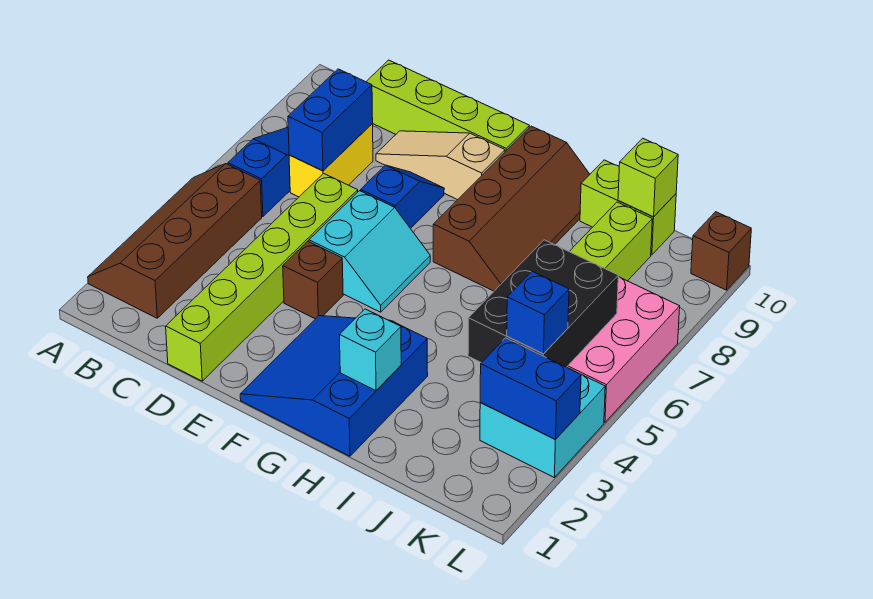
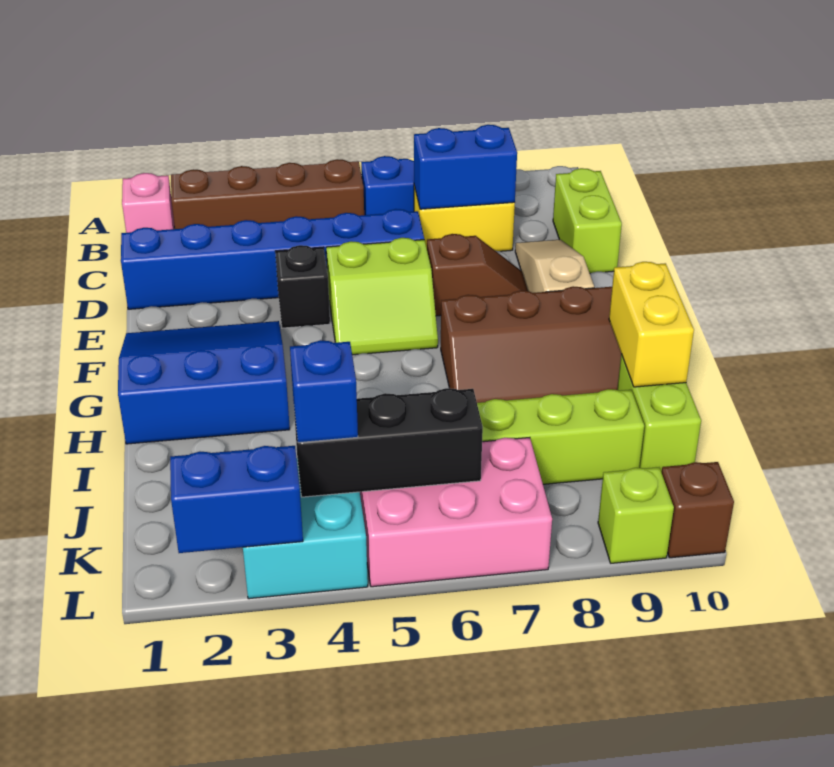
none -> pink 1x1 brick [122,173,174,233]
lime 1x4 brick [366,60,529,152] -> lime 1x2 brick [553,168,622,273]
lime 1x6 brick [166,173,358,381] -> blue 1x6 brick [121,209,424,309]
brown 1x1 brick [283,241,343,319] -> black 1x1 brick [275,245,330,328]
cyan 2x2 slope [309,191,430,312] -> lime 2x2 slope [326,238,438,355]
blue 1x2 slope [361,165,444,229] -> brown 1x2 slope [427,234,528,316]
cyan 1x1 brick [340,309,401,391] -> none
none -> yellow 1x2 brick [609,262,694,387]
black 2x3 brick [468,240,618,367] -> black 1x3 brick [294,388,483,497]
lime 1x1 brick [618,138,678,217] -> lime 1x1 brick moved to [598,467,674,563]
blue 1x2 brick [480,338,581,439] -> blue 1x2 brick turned to [170,446,303,553]

